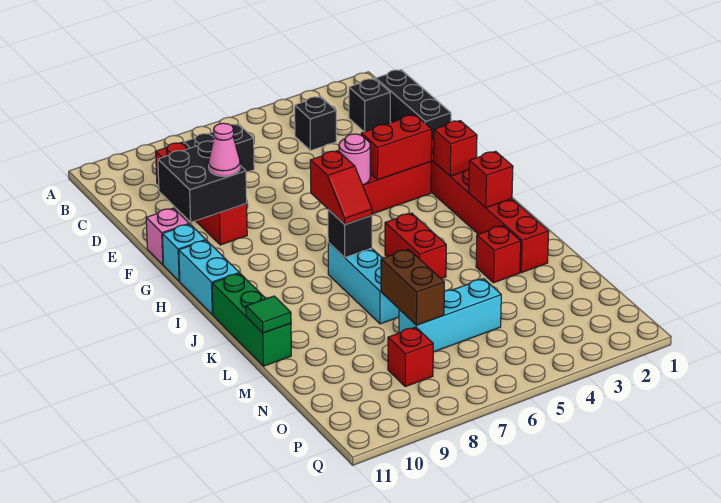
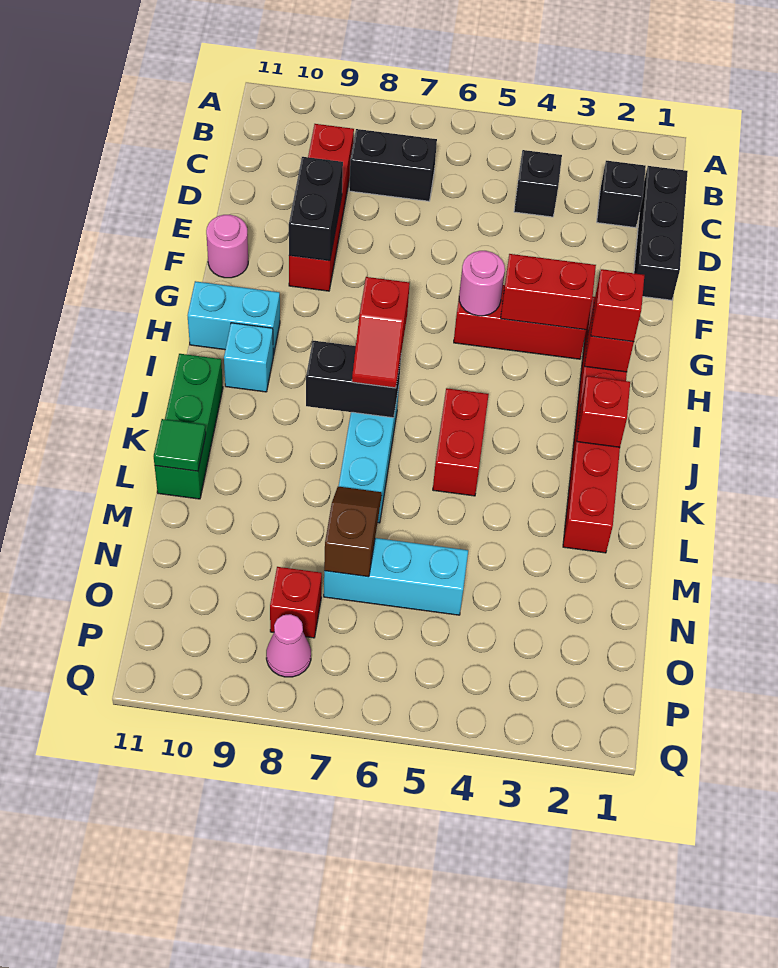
black 2x2 brick [158,141,247,222] -> black 1x2 brick [289,157,343,261]
pink 1x1 cone [209,123,240,176] -> pink 1x1 cone moved to [266,614,311,677]
pink 1x1 brick [146,208,189,265] -> pink 1x1 round brick [206,215,248,278]
cyan 1x1 brick [162,224,206,281] -> cyan 1x1 brick moved to [224,323,273,392]
cyan 1x2 brick [179,240,239,315] -> cyan 1x2 brick turned to [188,281,280,356]
black 1x1 brick [328,210,372,257] -> black 1x2 brick [306,341,401,418]
red 1x1 brick [476,226,521,283] -> red 1x1 brick moved to [591,269,644,342]
brown 1x2 brick [381,249,444,325] -> brown 1x2 slope [324,486,382,577]

